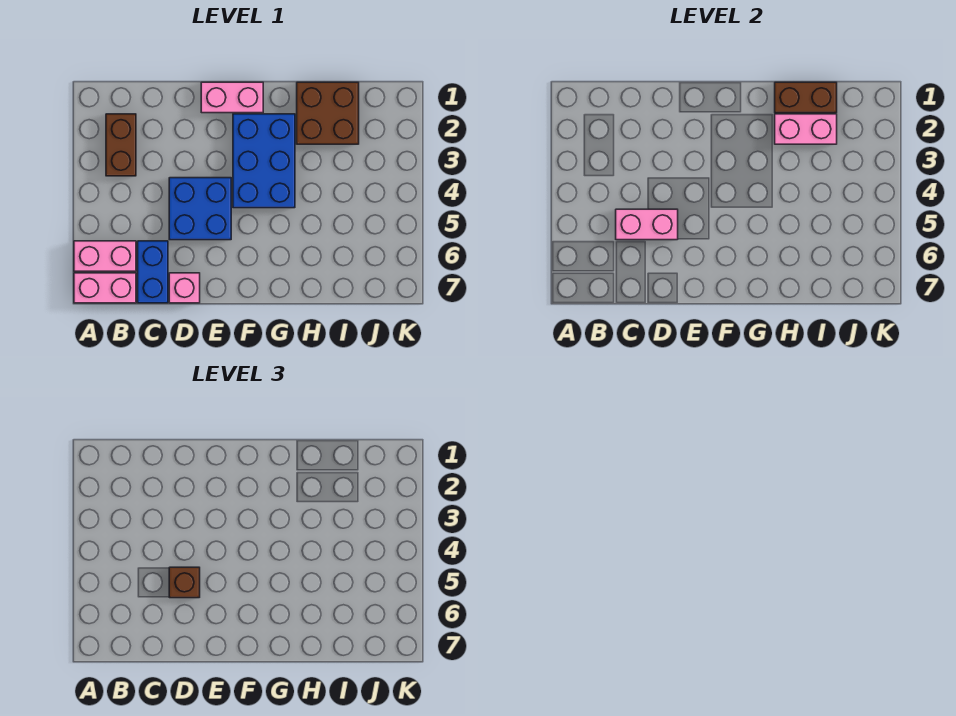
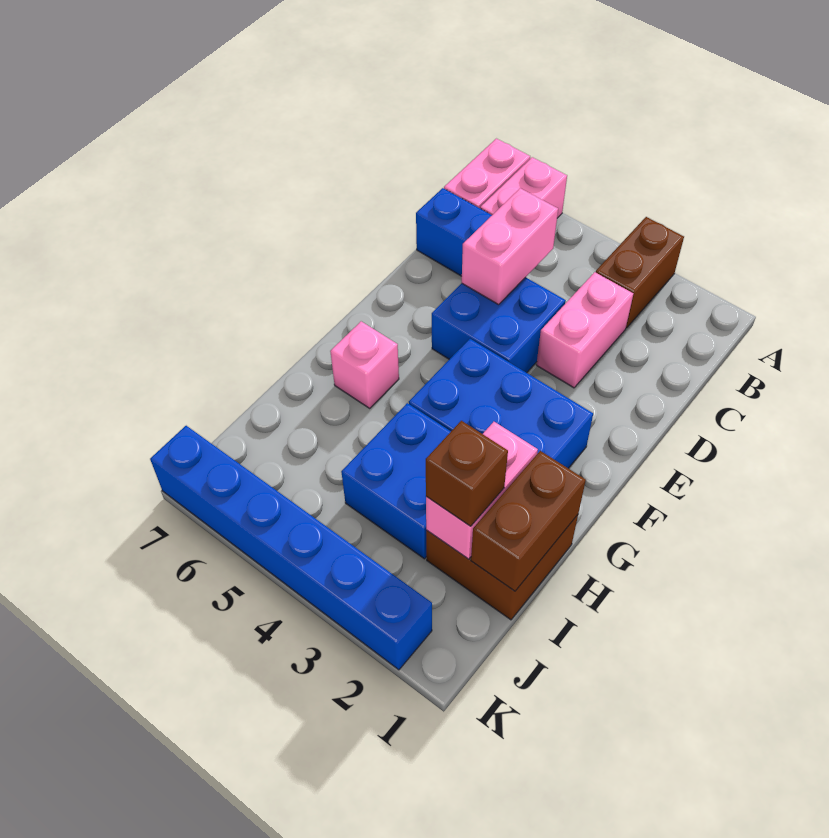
brown 1x2 brick [106,114,136,176] -> brown 1x2 brick turned to [596,217,684,328]
brown 1x1 brick [169,567,200,598] -> brown 1x1 brick moved to [426,421,508,526]
pink 1x1 brick [169,273,200,303] -> pink 1x1 brick moved to [330,321,399,408]
pink 1x2 brick [201,82,263,113] -> pink 1x2 brick moved to [536,272,633,388]
none -> blue 2x2 brick [341,403,451,559]
none -> blue 1x6 brick [150,426,432,670]

